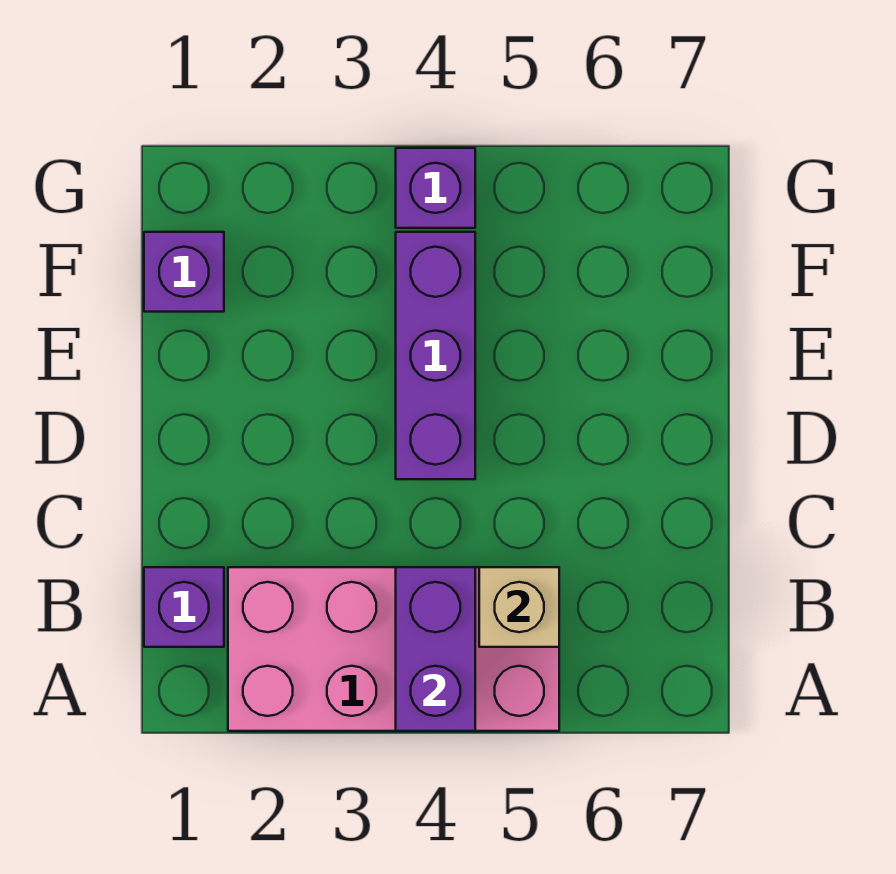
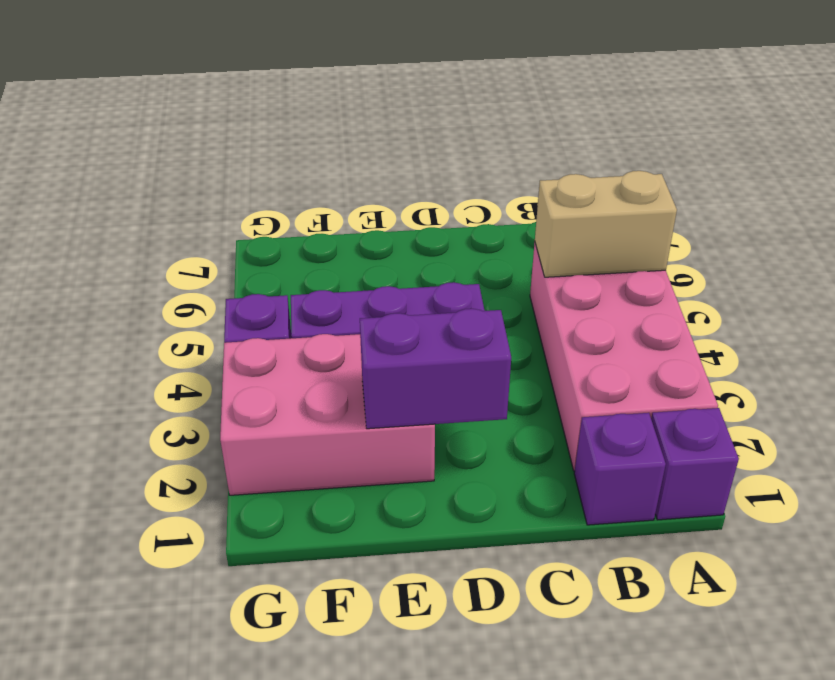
purple 1x2 brick [396,567,475,731] -> purple 1x2 brick moved to [360,309,511,429]
tan 1x1 brick [479,567,559,647] -> tan 1x2 brick [535,171,677,277]
none -> pink 2x3 brick [220,334,435,495]
purple 1x1 brick [144,232,224,312] -> purple 1x1 brick moved to [651,408,739,520]

